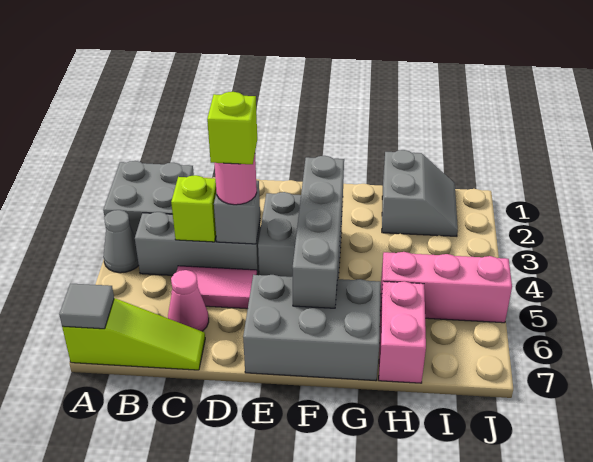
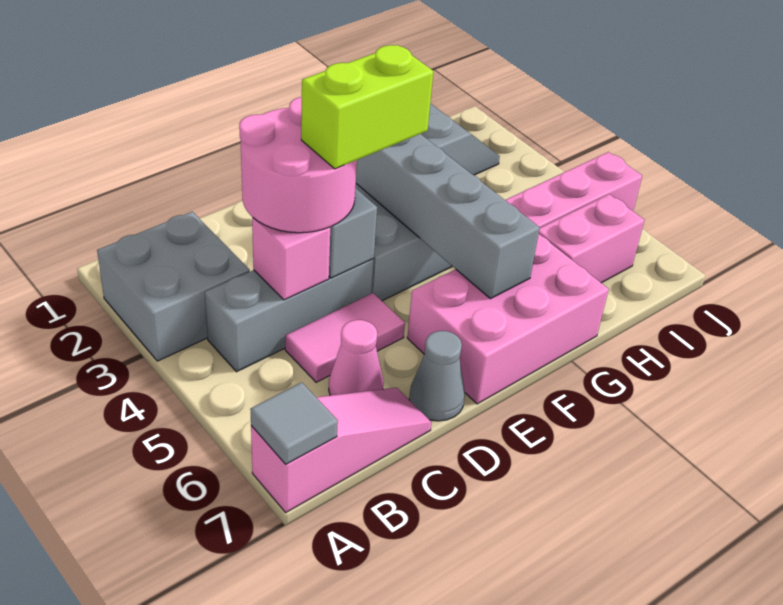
grey 1x1 cone [103,210,139,273] -> grey 1x1 cone moved to [409,331,465,421]
lime 1x3 slope [62,298,205,370] -> pink 1x3 slope [251,388,432,512]
lime 1x1 brick [171,175,216,242] -> pink 1x1 brick [252,218,330,300]
pink 1x1 round brick [214,155,257,205] -> pink 2x2 round brick [239,97,357,233]
lime 1x1 brick [207,92,257,164] -> lime 1x2 brick [301,45,433,169]
grey 2x3 brick [243,275,381,381] -> pink 2x3 brick [407,234,609,404]
pink 1x2 brick [379,281,426,383] -> pink 1x2 brick turned to [539,194,645,283]

